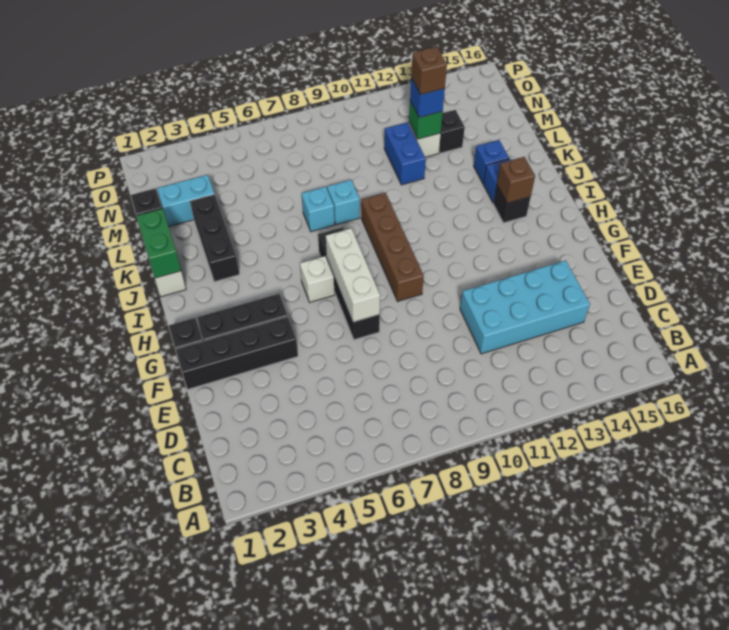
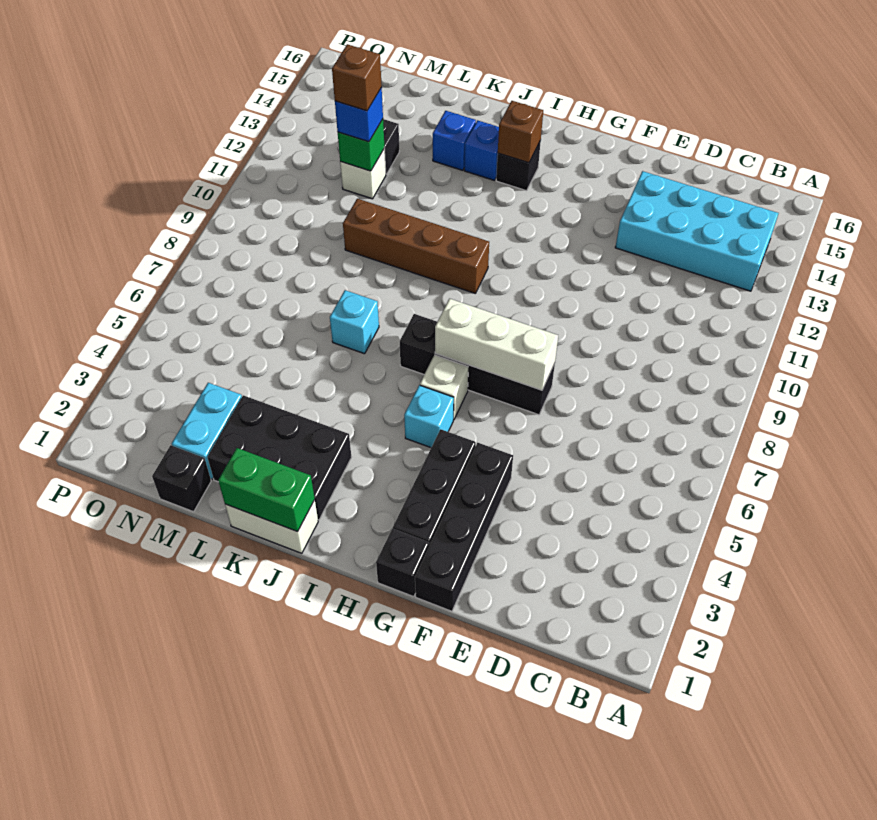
cyan 2x4 brick [460,261,590,354] -> cyan 2x4 brick turned to [615,171,779,291]
brown 1x4 brick [361,193,424,301] -> brown 1x4 brick moved to [343,199,489,293]
black 1x3 brick [190,194,239,282] -> black 2x3 brick [207,395,352,520]
cyan 1x1 brick [327,180,360,225] -> cyan 1x1 brick moved to [404,385,454,448]
blue 1x2 brick [384,122,426,185] -> none

